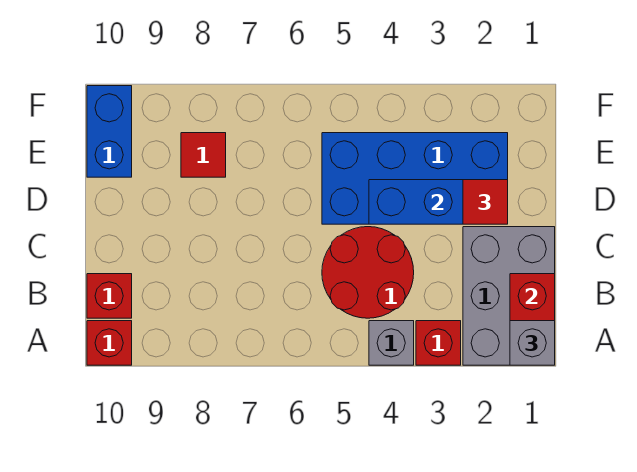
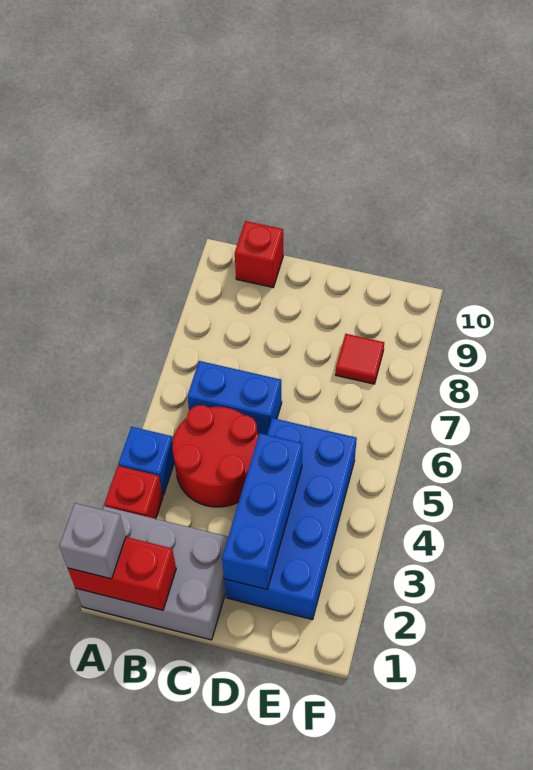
grey 1x1 brick [369,321,414,365] -> blue 1x1 brick [118,427,174,495]
red 1x1 brick [87,321,132,365] -> none
red 1x1 tile [463,180,508,224] -> none
blue 1x2 brick [87,86,132,177] -> blue 1x2 brick moved to [187,361,282,435]

